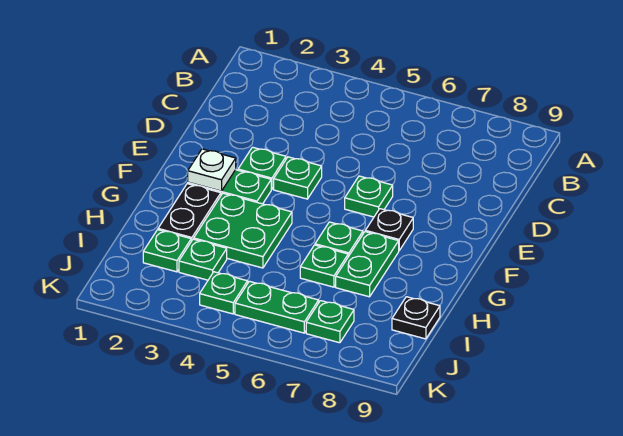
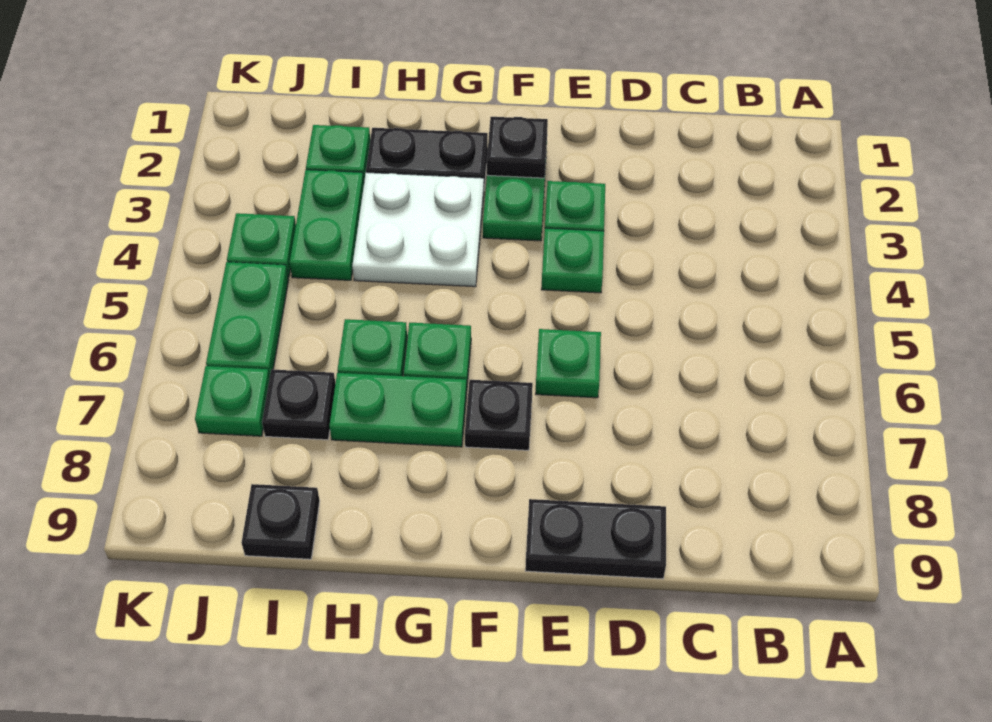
none -> black 1x2 plate [525,499,666,579]
white 1x1 plate [188,149,236,191] -> black 1x1 plate [487,117,548,178]
green 2x2 plate [194,193,292,268] -> white 2x2 plate [352,172,484,287]
green 1x1 plate [179,239,227,280] -> green 1x2 plate [290,170,364,280]
none -> black 1x1 plate [262,369,335,440]

